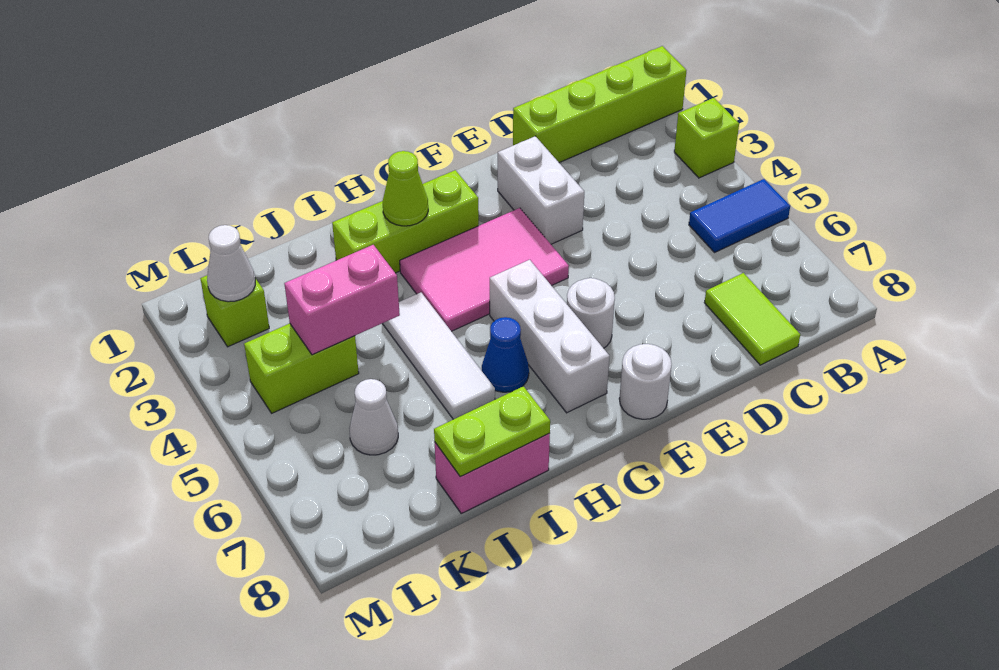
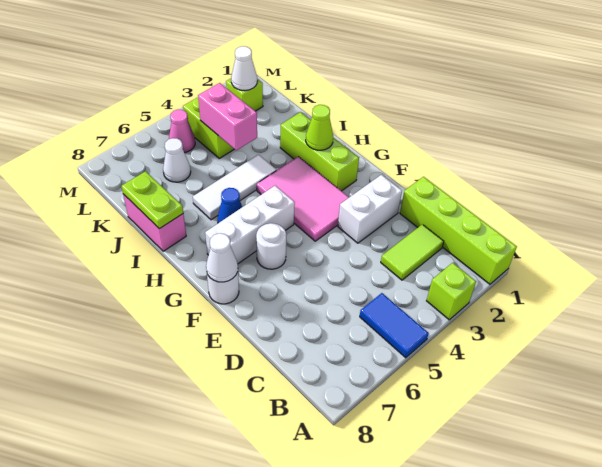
lime 1x2 tile [704,273,800,365] -> lime 1x2 tile moved to [381,224,444,280]
none -> white 1x1 cone [206,233,238,282]
none -> pink 1x1 cone [169,109,195,153]

